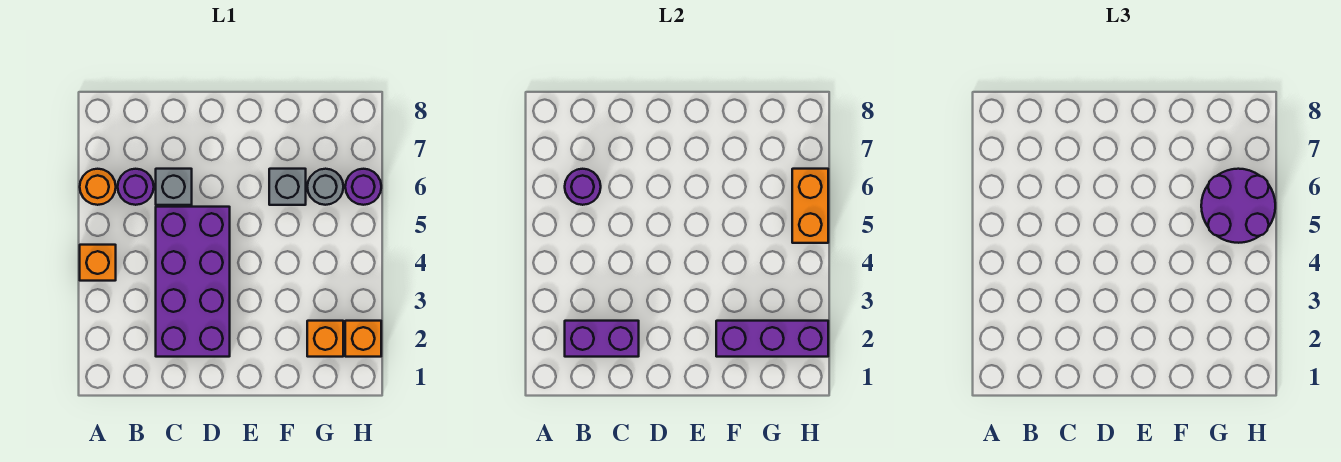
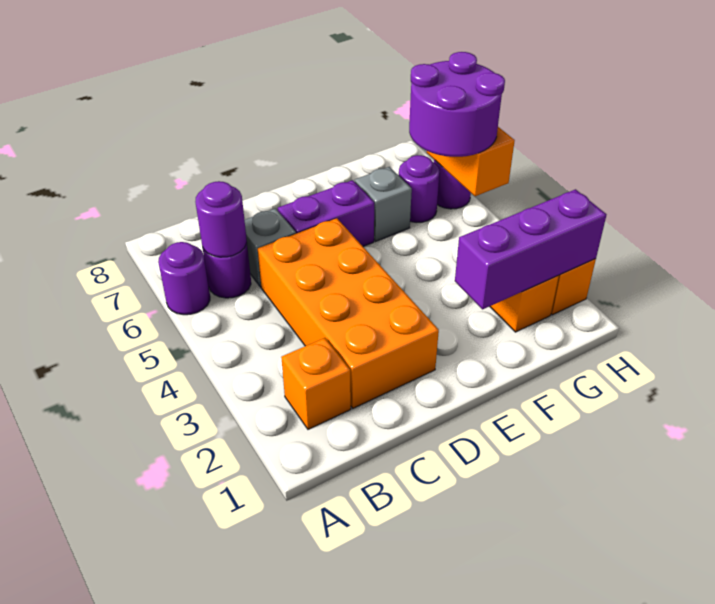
orange 1x1 brick [80,245,116,281] -> orange 1x1 brick moved to [281,338,351,429]
orange 1x1 round brick [80,169,116,205] -> purple 1x1 round brick [158,242,210,315]
purple 1x2 brick [565,321,639,357] -> purple 1x2 brick moved to [278,180,374,246]
purple 2x4 brick [156,207,230,357] -> orange 2x4 brick [258,218,439,408]
grey 1x1 round brick [307,169,343,205] -> purple 1x1 round brick [399,155,440,223]

